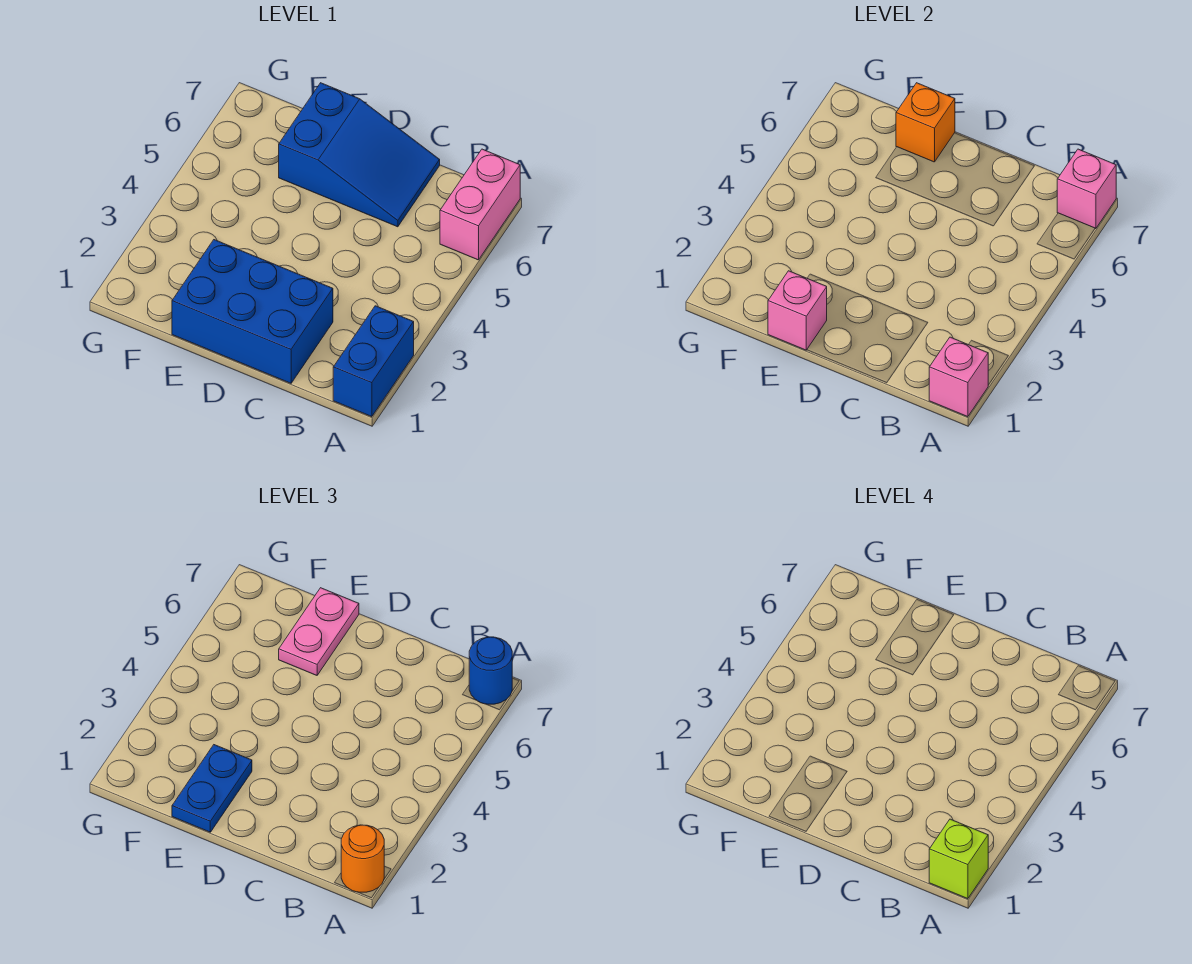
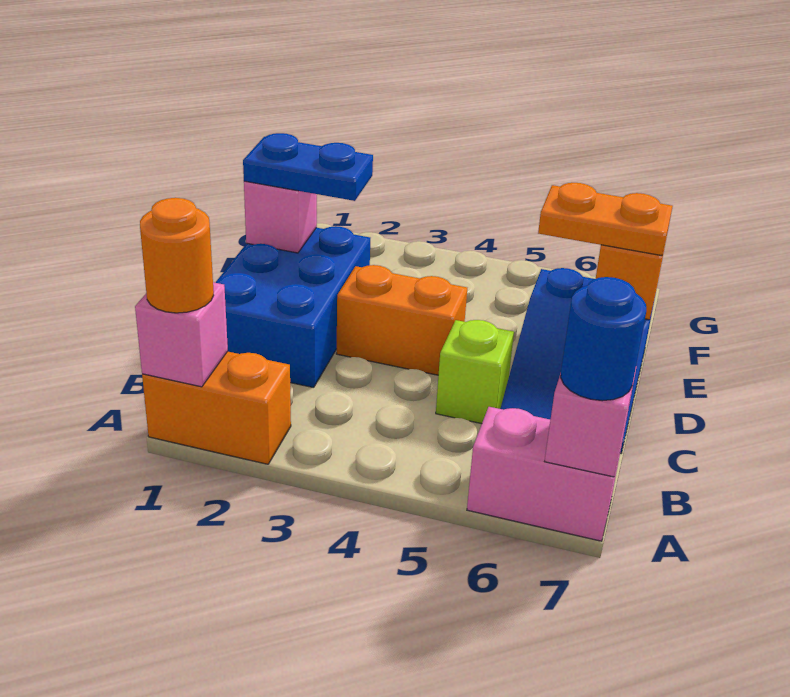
blue 1x2 brick [333,306,414,417] -> orange 1x2 brick [142,351,291,464]
lime 1x1 brick [929,819,988,899] -> lime 1x1 brick moved to [436,320,514,424]
none -> orange 1x2 brick [336,265,467,375]
pink 1x2 plate [279,588,359,675] -> orange 1x2 plate [538,183,673,256]

